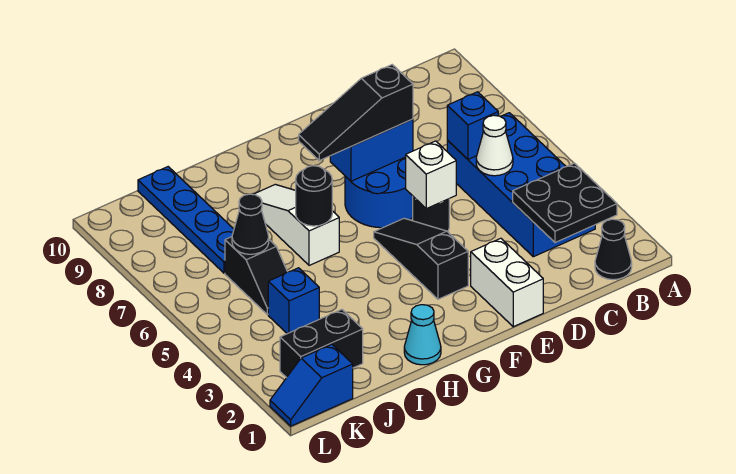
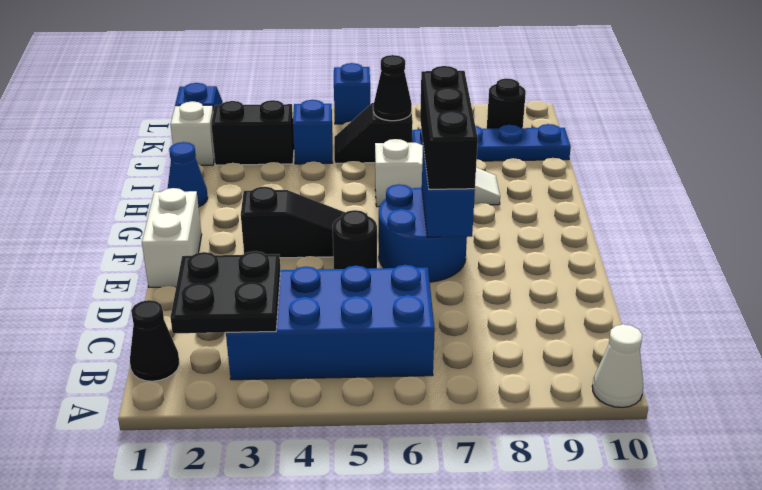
white 1x1 cone [476,115,513,176] -> white 1x1 cone moved to [592,324,643,407]
blue 1x1 brick [447,92,498,159] -> blue 1x1 brick moved to [334,63,370,124]
white 1x2 brick [471,238,543,327] -> white 1x2 brick turned to [142,188,202,287]
white 1x1 brick [406,141,456,209] -> white 1x1 brick moved to [170,101,215,165]
black 1x3 slope [299,65,413,160] -> black 1x3 brick [420,66,478,189]
cyan 1x1 cone [404,305,441,365] -> blue 1x1 cone [168,142,208,207]
black 1x1 round brick [296,166,332,226] -> black 1x1 round brick moved to [487,78,526,129]
black 1x2 brick [280,310,363,378] -> black 1x2 brick turned to [211,100,294,165]

